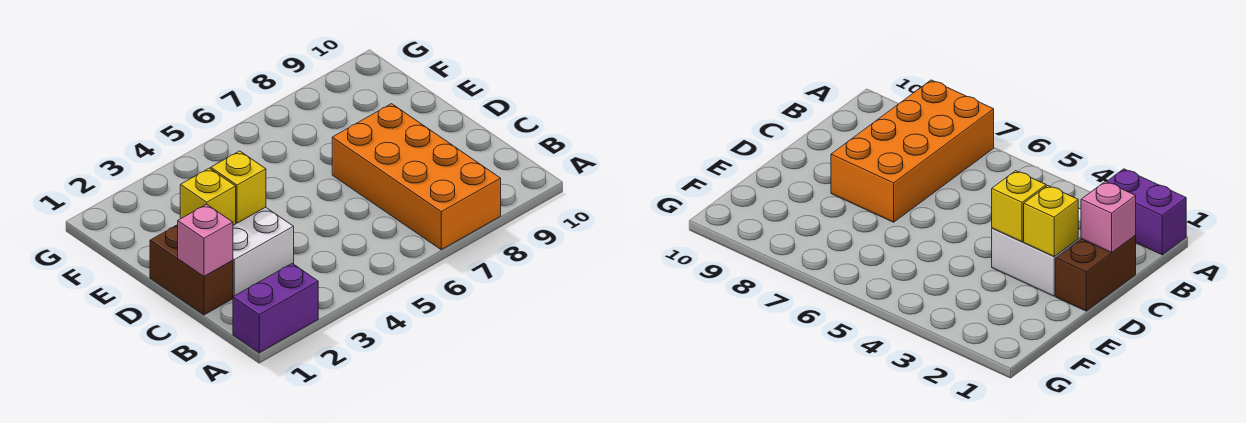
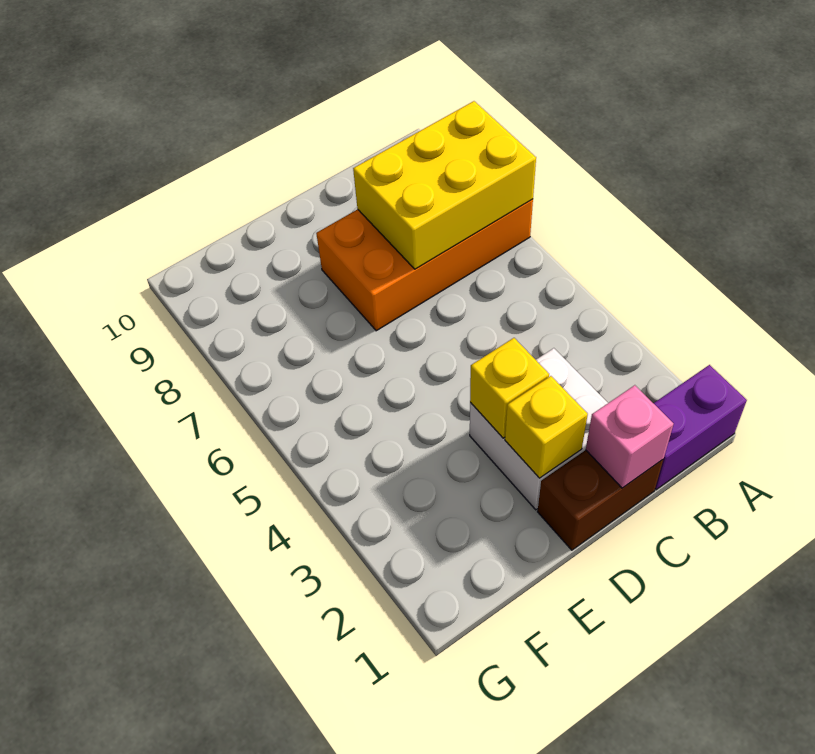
purple 1x2 brick [233,264,318,353] -> purple 1x2 brick turned to [654,365,747,490]
none -> yellow 2x3 brick [353,101,536,269]

